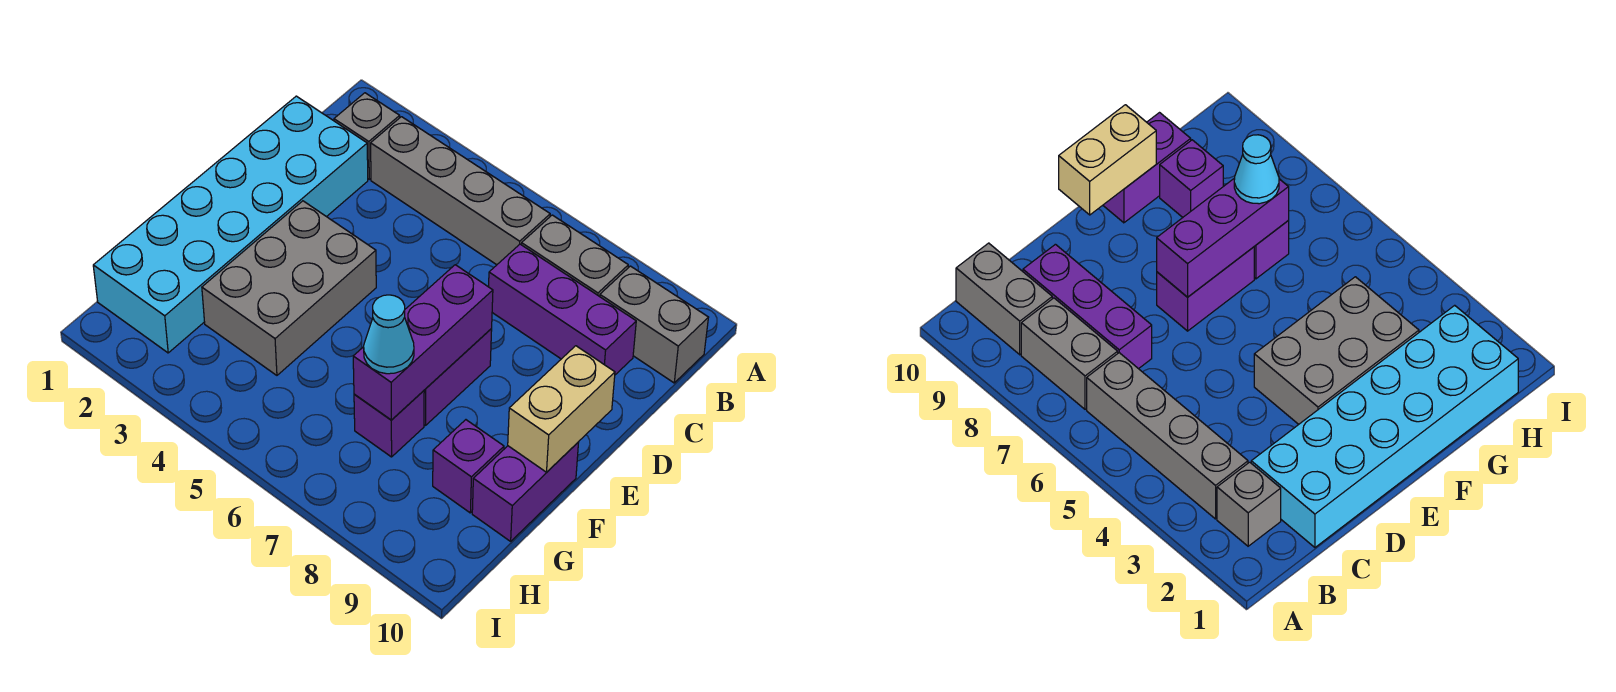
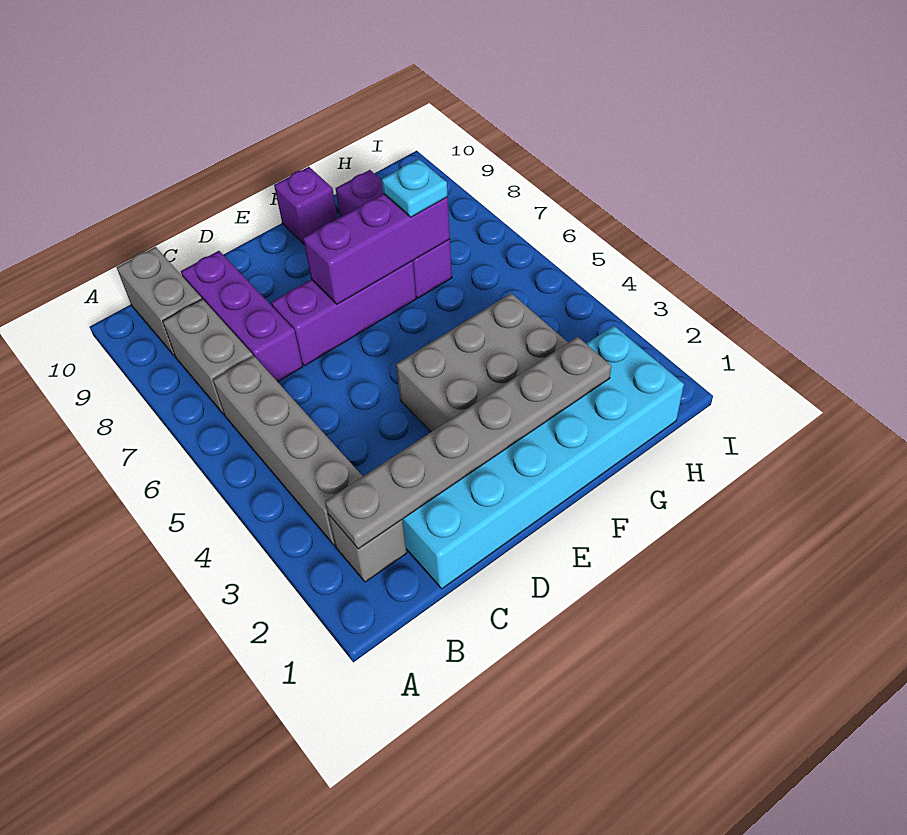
none -> grey 1x6 plate [325,337,611,549]
purple 1x2 brick [424,329,492,426] -> purple 1x3 brick [271,261,416,365]
tan 1x2 brick [508,346,615,472] -> none
purple 1x2 brick [472,442,579,541] -> purple 1x1 brick [274,167,337,244]
cyan 1x1 cone [364,295,414,374] -> cyan 1x1 plate [382,159,448,217]

